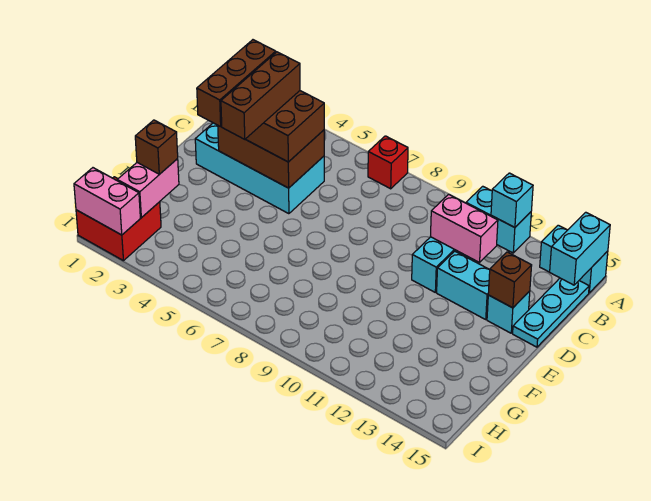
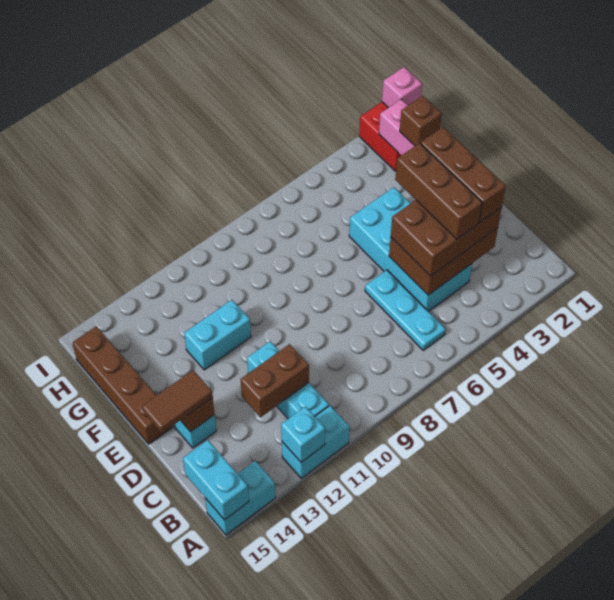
red 1x1 brick [368,136,408,189] -> none
cyan 1x3 plate [513,278,589,347] -> cyan 1x3 plate moved to [365,270,446,350]
cyan 2x4 brick [195,123,324,214] -> cyan 2x4 brick turned to [349,187,472,312]
pink 1x2 brick [430,194,498,262] -> brown 1x2 brick [241,344,309,417]
cyan 1x2 brick [437,251,490,319] -> cyan 1x2 brick moved to [184,300,251,370]
none -> brown 1x2 tile [142,370,213,433]
none -> brown 1x4 brick [72,326,172,444]
pink 1x2 brick [74,168,140,235] -> pink 1x1 brick [382,67,422,108]

